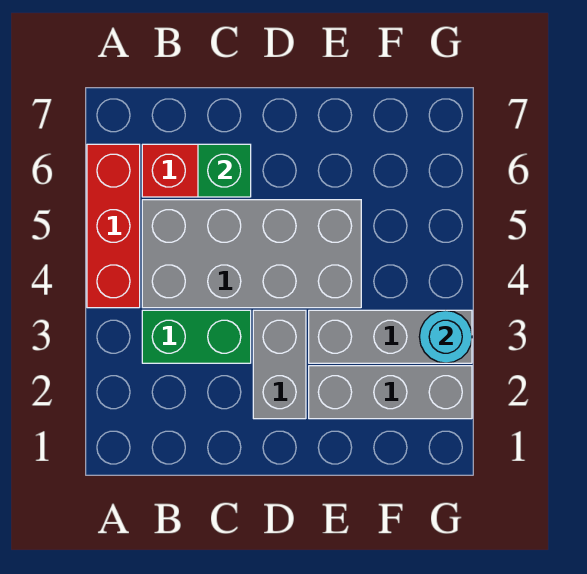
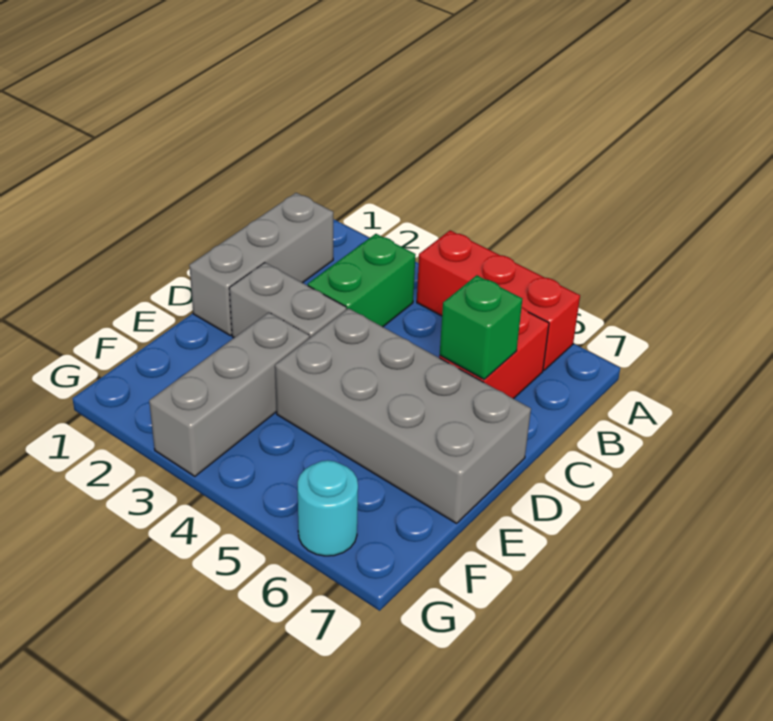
grey 2x4 brick [142,200,361,308] -> grey 2x4 brick turned to [275,308,531,523]
grey 1x3 brick [309,366,472,419] -> grey 1x3 brick moved to [189,193,333,335]
cyan 1x1 round brick [419,310,472,363] -> cyan 1x1 round brick moved to [298,460,358,556]

